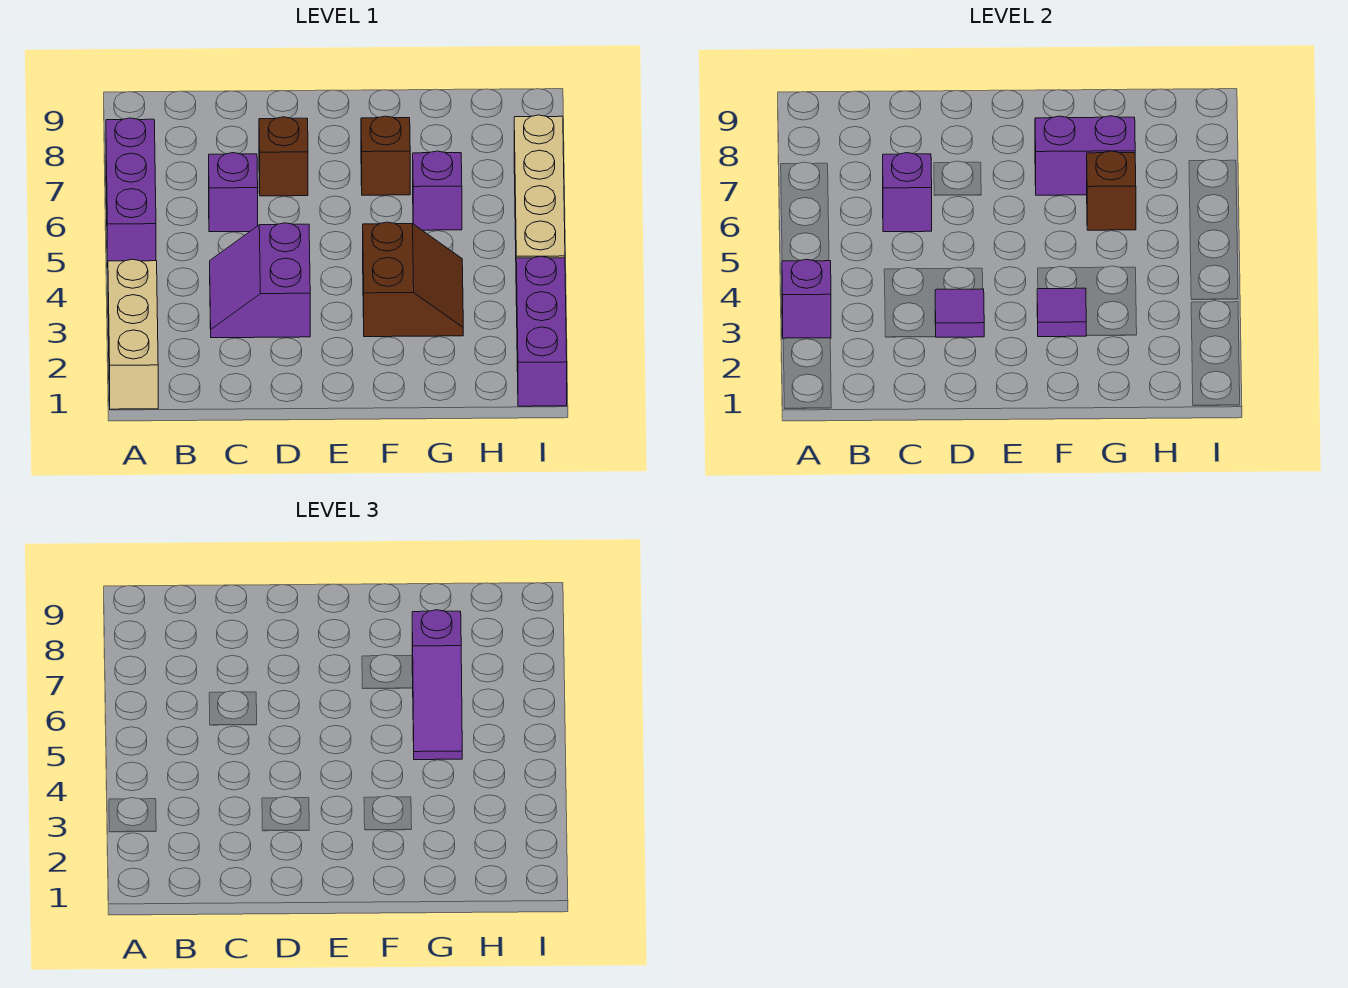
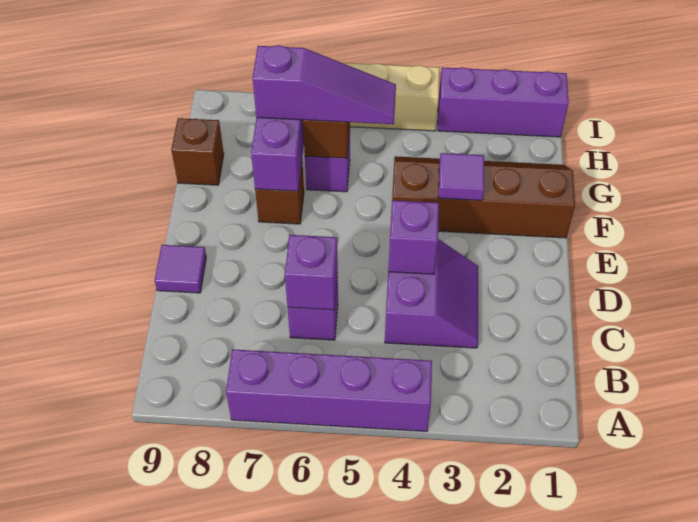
tan 1x3 brick [108,259,158,409] -> none
purple 1x1 brick [782,259,831,338] -> purple 1x1 brick moved to [388,200,439,274]
purple 1x3 brick [106,118,156,268] -> purple 1x4 brick [226,349,432,431]
purple 2x2 slope [210,223,310,338] -> purple 2x2 slope turned to [385,239,478,348]
purple 1x1 tile [935,289,984,337] -> purple 1x1 tile moved to [155,245,206,293]
brown 1x1 brick [259,117,308,196] -> brown 1x1 brick moved to [171,118,224,185]
brown 2x2 slope [363,222,463,337] -> brown 2x4 slope [392,156,575,238]

